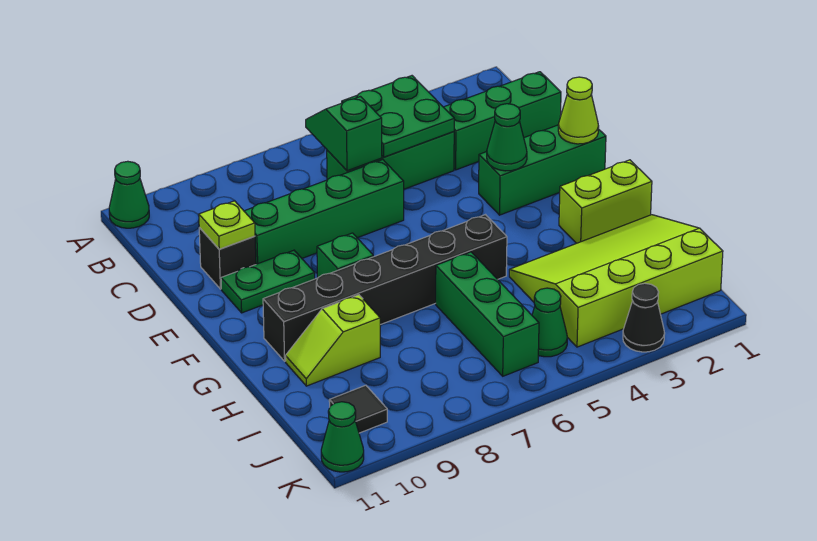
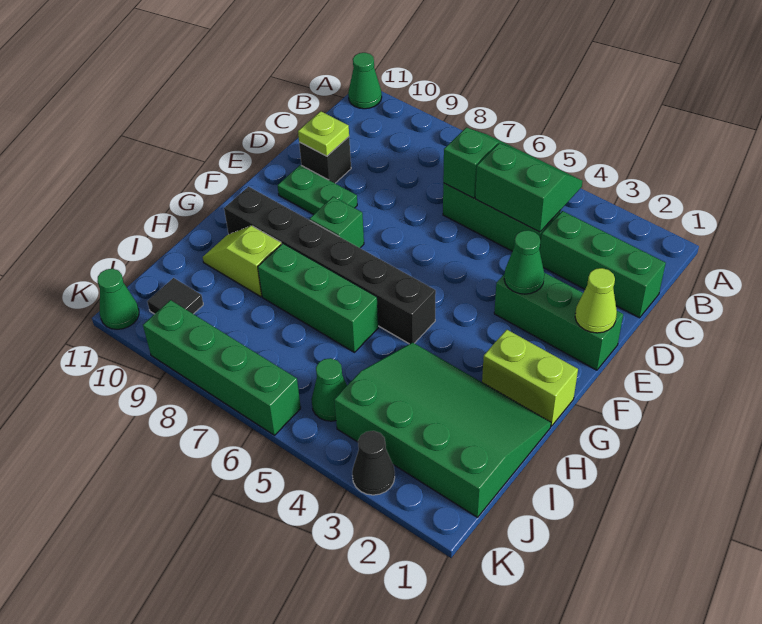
green 2x2 plate [342,76,454,157] -> green 2x2 slope [475,143,583,232]
green 1x4 brick [244,160,404,264] -> green 1x4 brick moved to [143,300,301,435]
lime 3x4 slope [509,215,723,347] -> green 3x4 slope [334,342,551,517]
green 1x3 brick [436,252,539,376] -> green 1x3 brick turned to [258,244,378,352]

